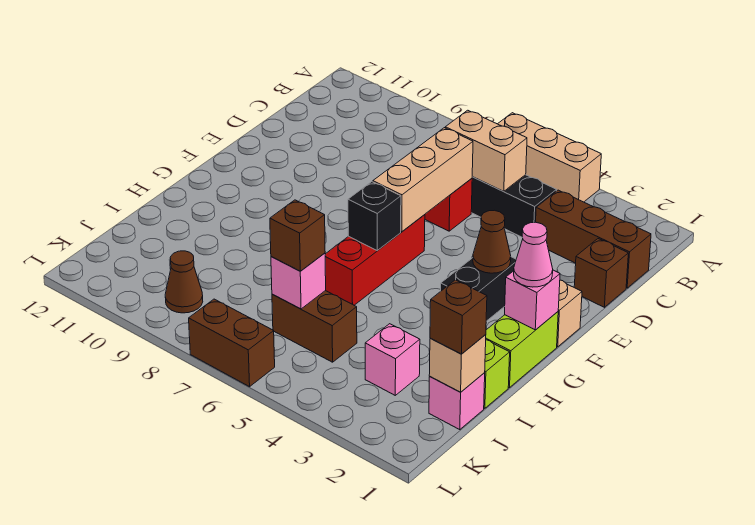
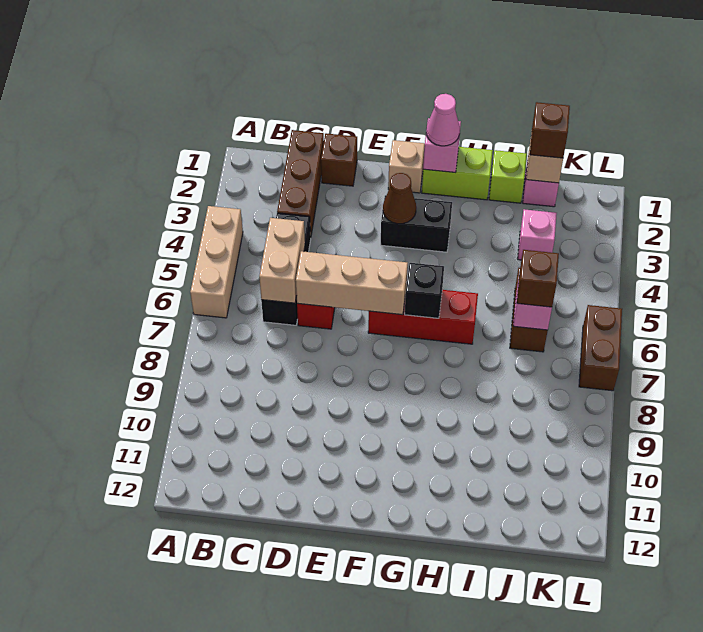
brown 1x1 cone [165,251,203,313] -> none

